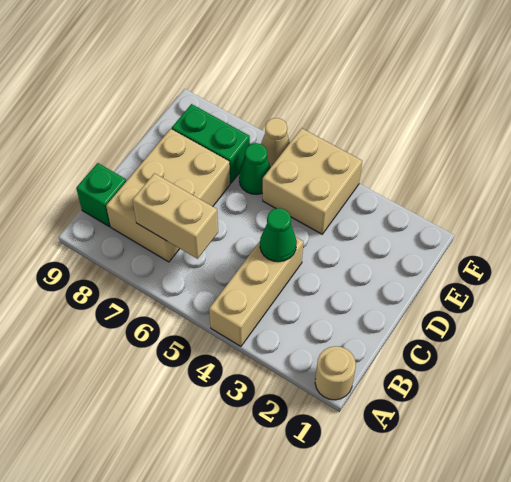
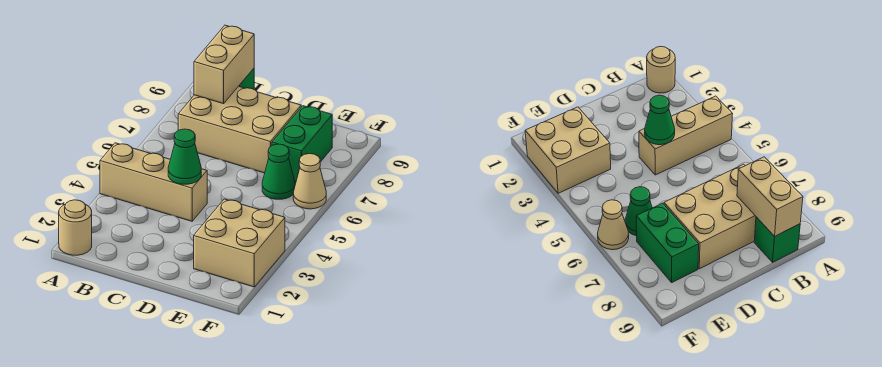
tan 1x2 brick [133,173,218,259] -> tan 1x2 brick moved to [194,25,254,104]
tan 2x2 brick [263,128,362,234] -> tan 2x2 brick moved to [194,199,285,287]

